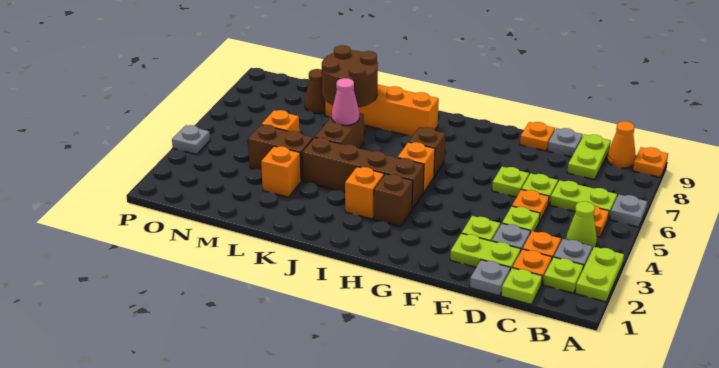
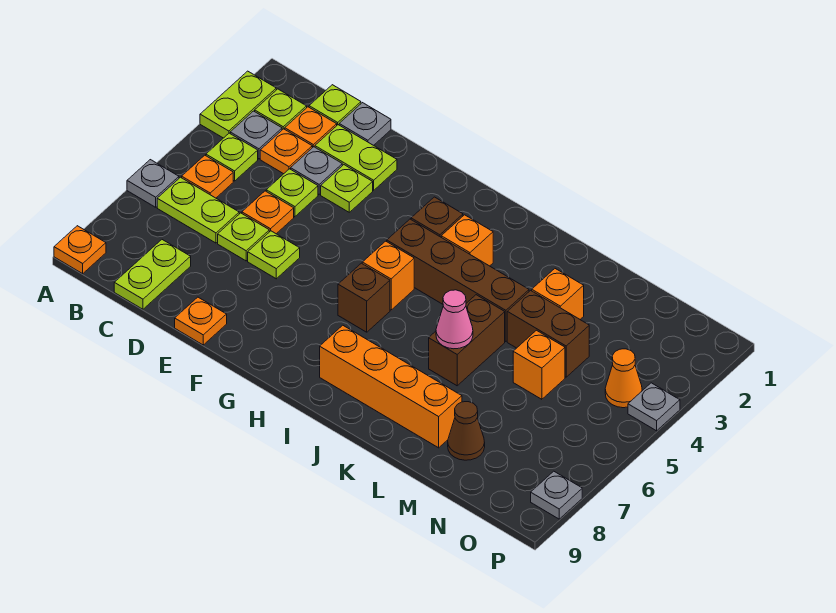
lime 1x1 cone [566,201,597,250] -> lime 1x1 plate [206,133,258,181]
orange 1x1 cone [607,121,636,168] -> orange 1x1 cone moved to [605,349,642,408]
grey 1x1 plate [548,128,583,157] -> grey 1x1 plate moved to [531,471,582,519]
brown 2x2 round brick [322,45,378,108] -> none

